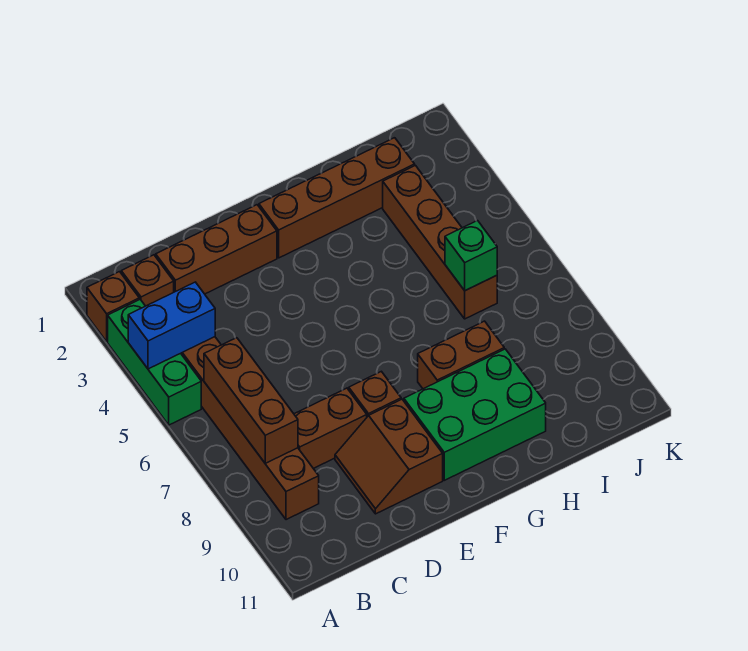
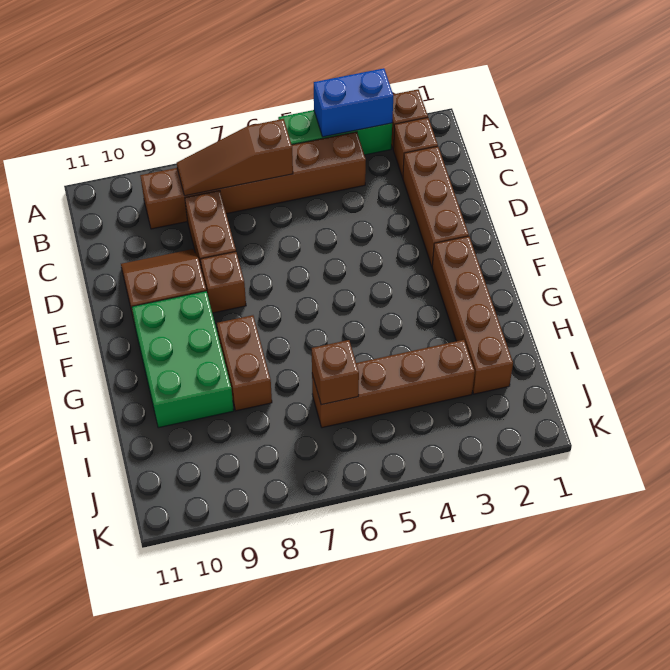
blue 1x2 brick [128,282,215,369] -> blue 1x2 brick turned to [314,68,393,137]
brown 1x3 brick [204,338,298,463] -> brown 1x3 slope [177,119,293,196]
green 1x1 brick [445,221,497,291] -> brown 1x1 brick [312,340,359,405]

